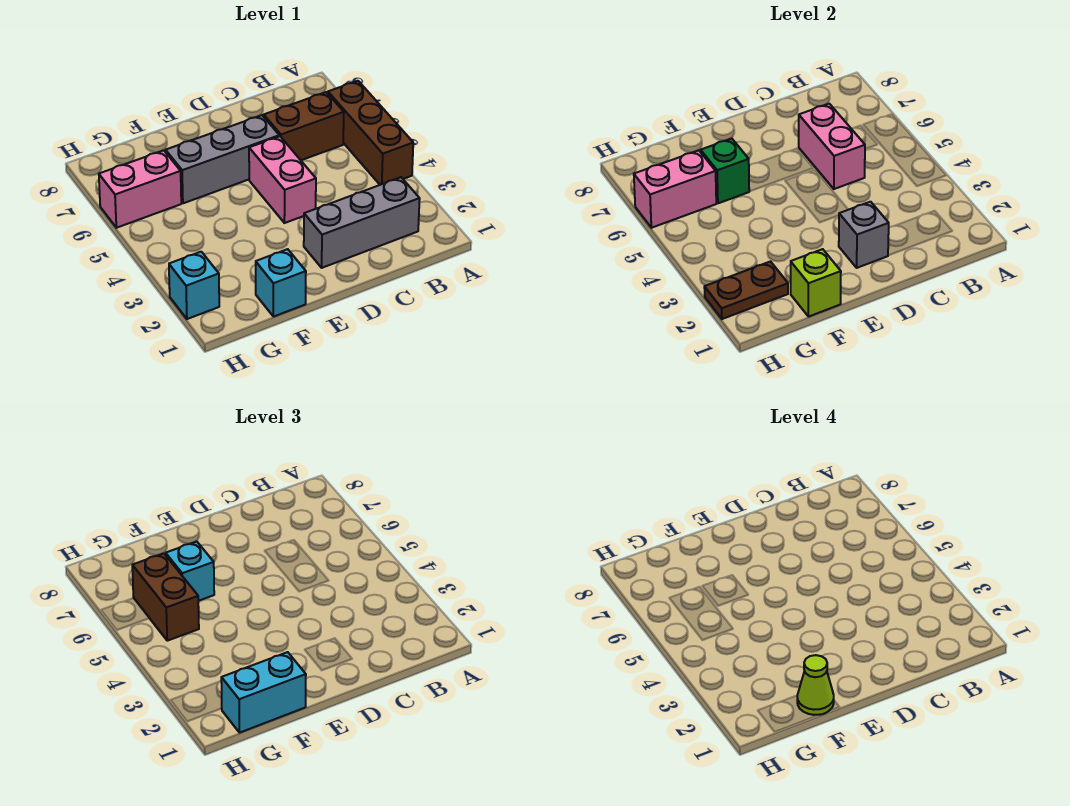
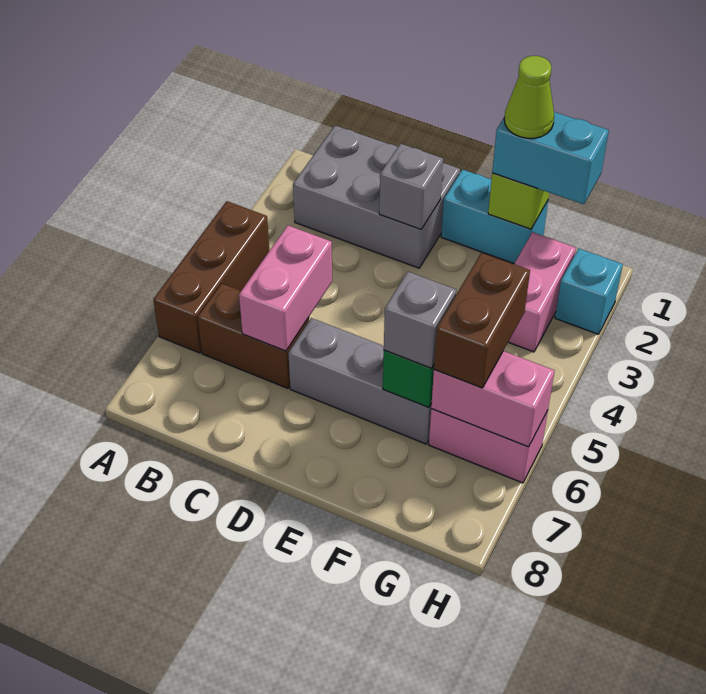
grey 1x3 brick [304,177,420,268] -> grey 2x3 brick [293,125,460,268]
pink 1x2 brick [249,136,316,223] -> pink 1x2 brick moved to [508,232,576,352]
cyan 1x1 brick [256,249,306,317] -> cyan 1x2 brick [441,170,548,264]
cyan 1x1 brick [166,542,214,601] -> grey 1x1 brick [384,272,456,368]
brown 1x2 plate [704,262,788,319] -> none

